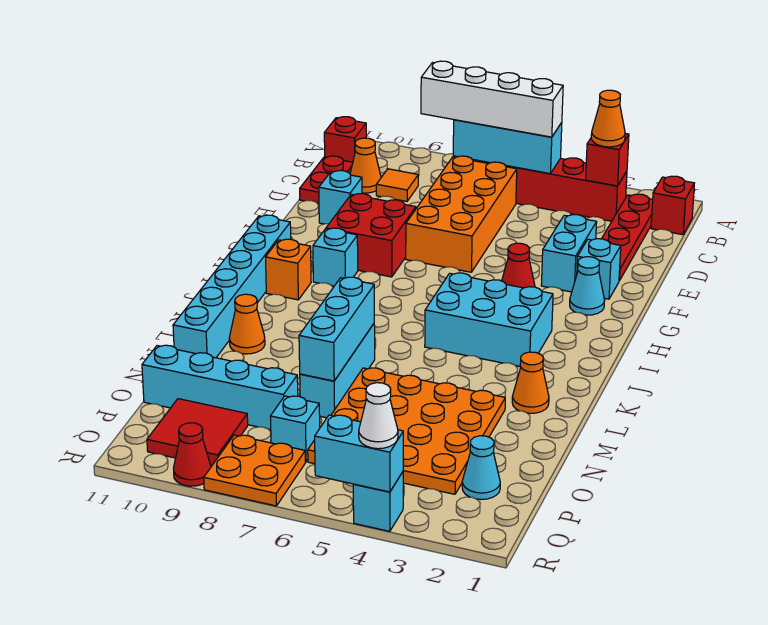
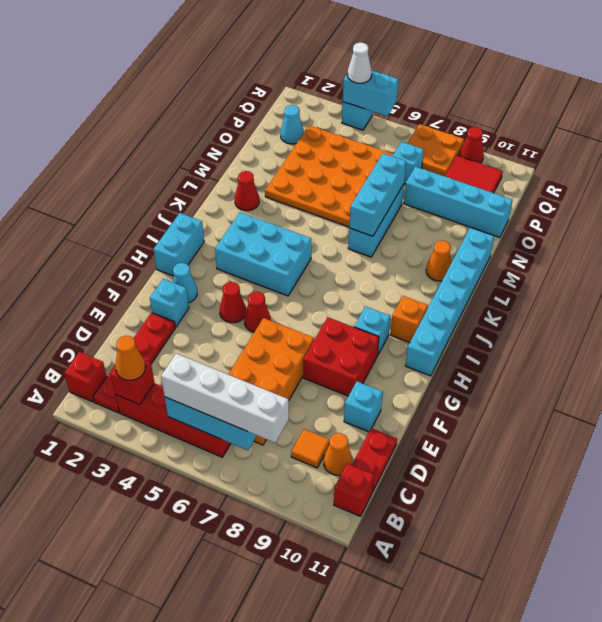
cyan 1x2 brick [541,215,597,292] -> cyan 1x2 brick moved to [153,213,204,276]
none -> red 1x1 cone [244,291,271,332]
orange 1x1 cone [512,352,549,413] -> red 1x1 cone [235,171,259,211]

